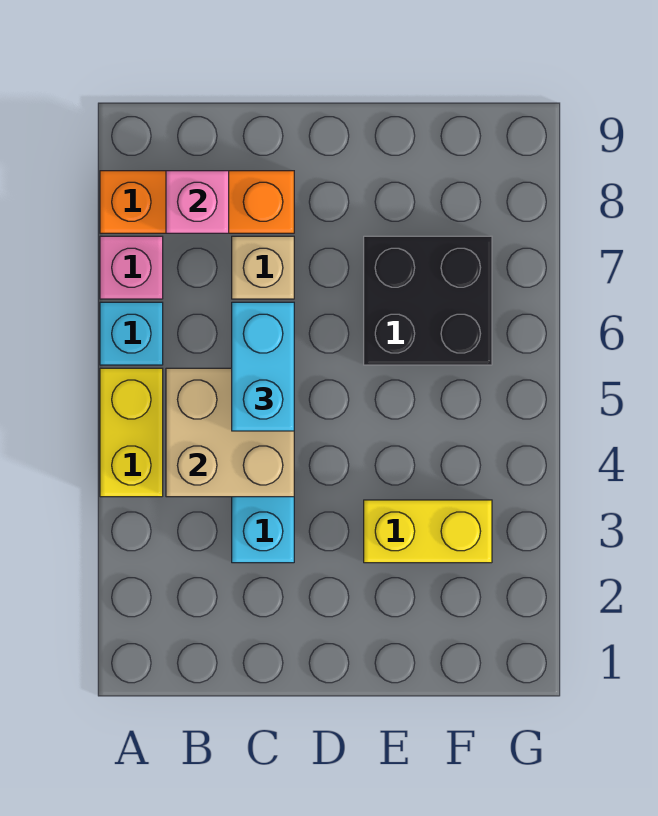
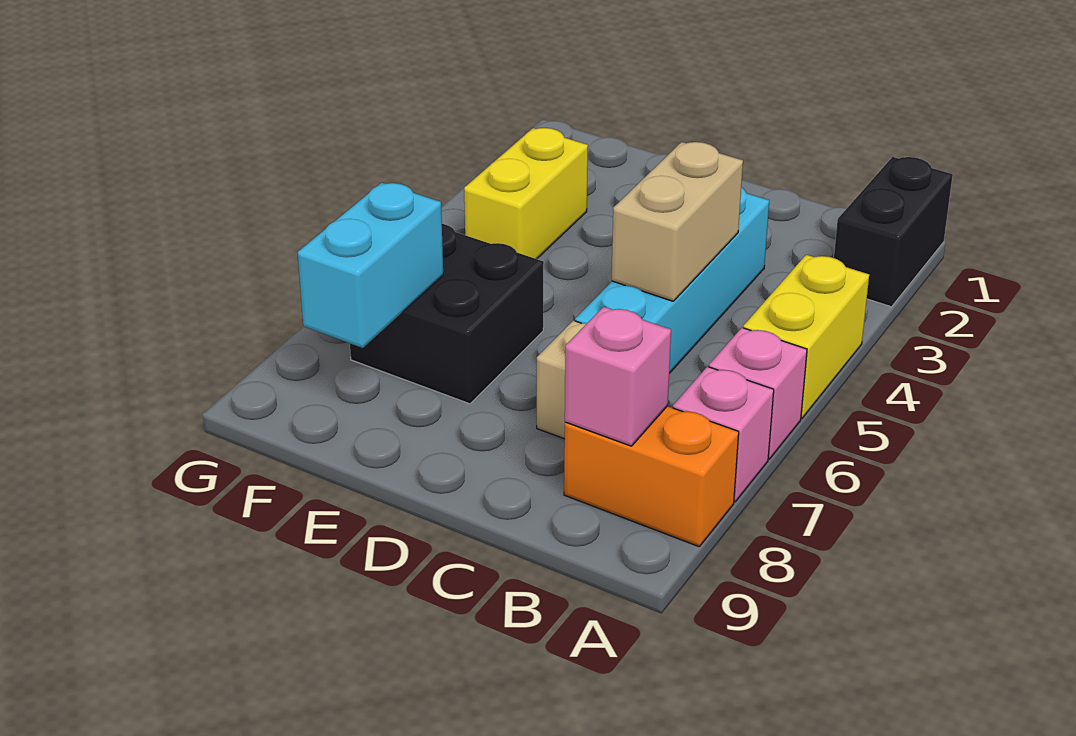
none -> black 1x2 brick [834,157,953,307]
cyan 1x1 brick [100,302,163,365] -> pink 1x1 brick [709,328,807,459]
orange 1x3 brick [100,171,294,233] -> orange 1x2 brick [564,406,739,546]
tan 2x2 brick [166,368,294,497] -> tan 1x2 brick [612,142,743,301]
cyan 1x2 brick [232,302,294,431] -> cyan 1x2 brick moved to [298,183,443,348]
yellow 1x2 brick [364,500,492,563] -> yellow 1x2 brick turned to [464,128,588,259]

